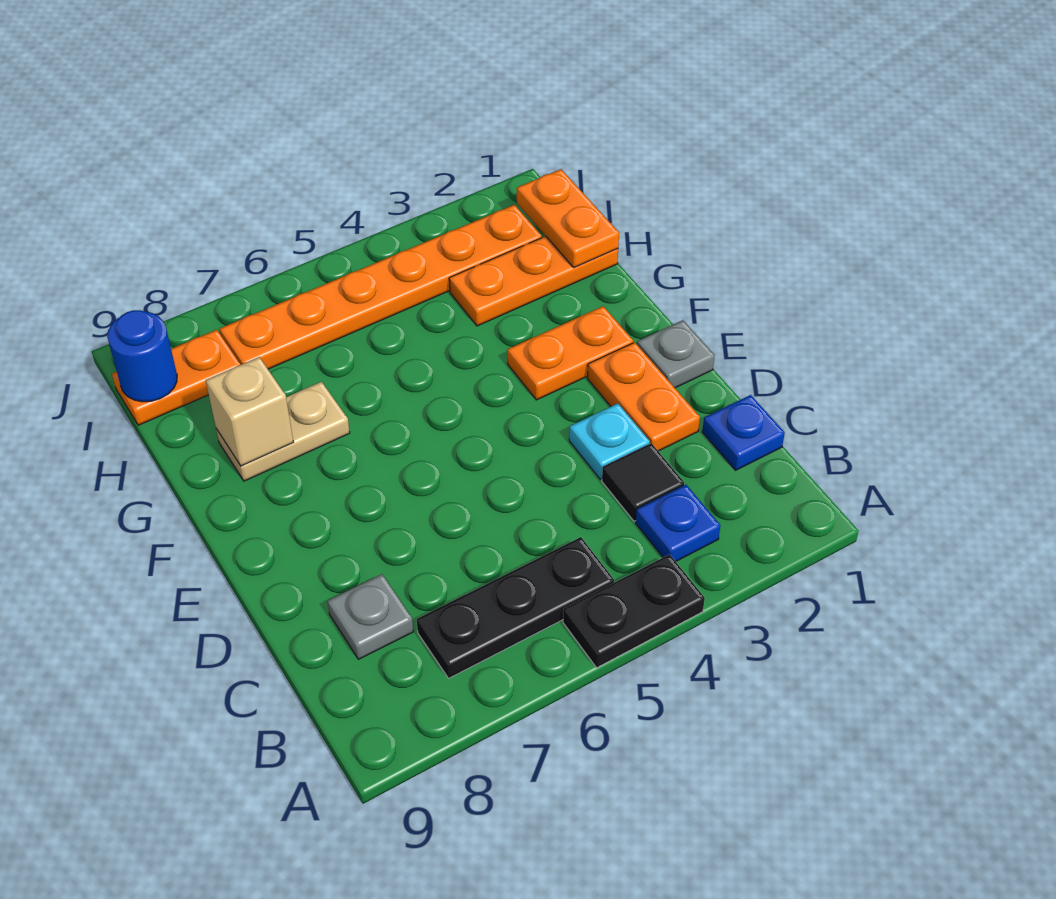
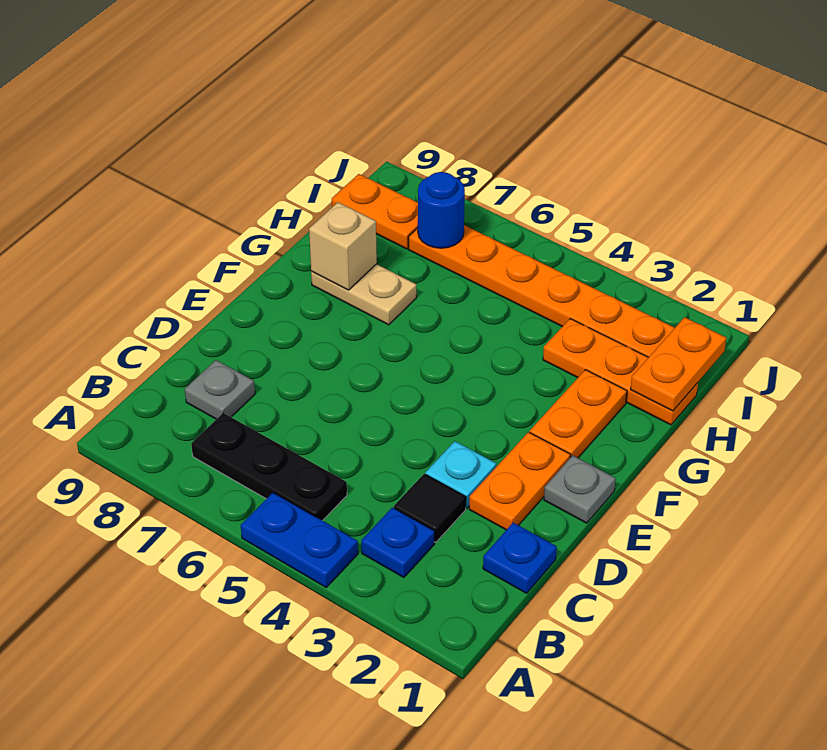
black 1x2 plate [563,554,705,668] -> blue 1x2 plate [241,493,358,587]
orange 1x2 plate [507,306,633,400] -> orange 1x2 plate turned to [530,370,627,458]
blue 1x1 round brick [107,310,177,402] -> blue 1x1 round brick moved to [418,172,465,248]

